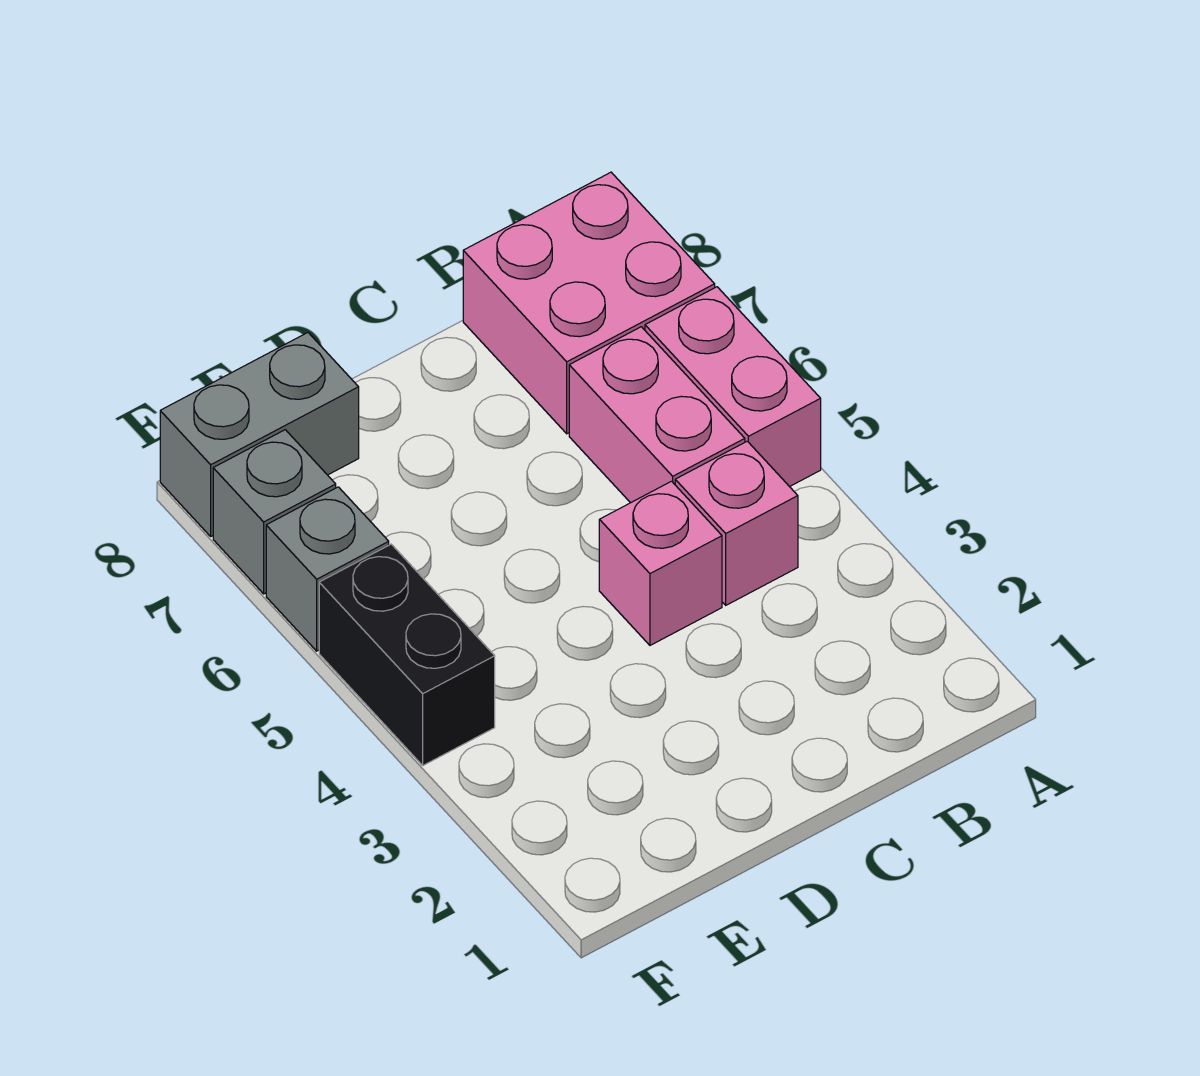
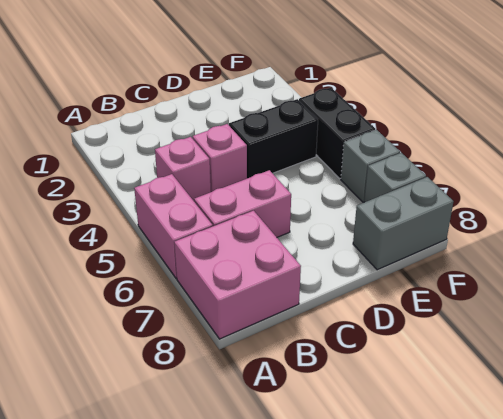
pink 1x2 brick [569,327,745,503] -> pink 1x2 brick turned to [194,170,291,237]
none -> black 1x2 brick [229,99,318,178]

